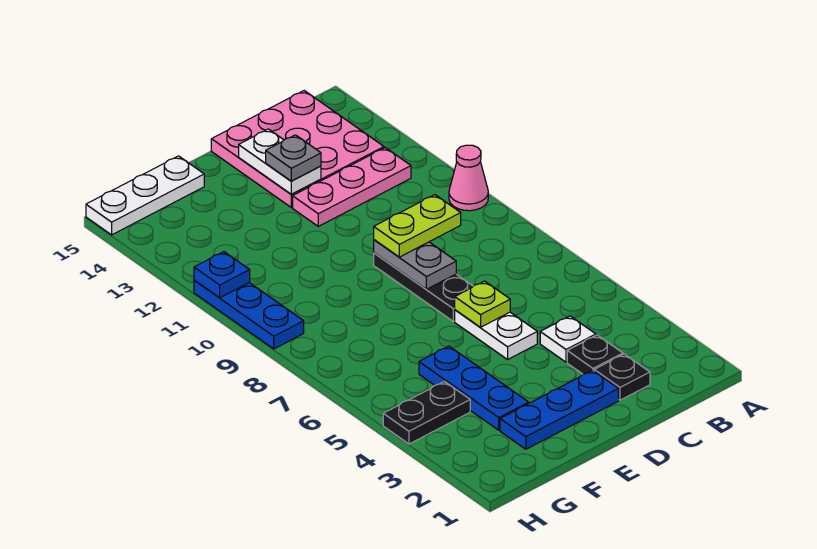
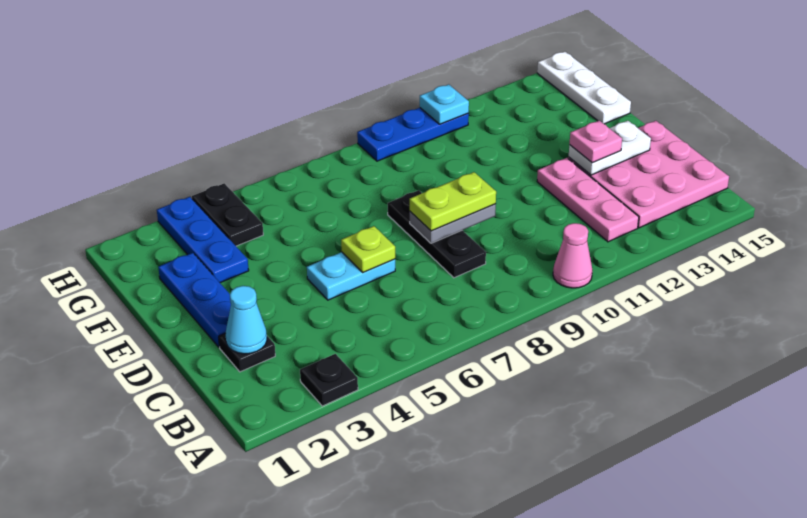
none -> cyan 1x1 cone [226,286,267,354]
black 1x1 plate [567,335,623,374] -> black 1x1 plate moved to [300,354,358,406]
white 1x1 plate [540,316,596,362] -> none
lime 1x2 plate [374,195,461,257] -> lime 1x2 plate turned to [410,172,496,231]
white 1x2 plate [455,310,537,359] -> cyan 1x2 plate [307,252,395,300]
black 1x3 plate [374,253,473,322] -> black 1x3 plate turned to [388,190,486,278]
grey 1x1 plate [266,135,321,181] -> pink 1x1 plate [570,121,622,163]
blue 1x3 plate [419,346,529,430] -> blue 1x3 plate turned to [157,197,249,283]
blue 1x1 plate [194,252,250,298] -> cyan 1x1 plate [420,84,469,124]

